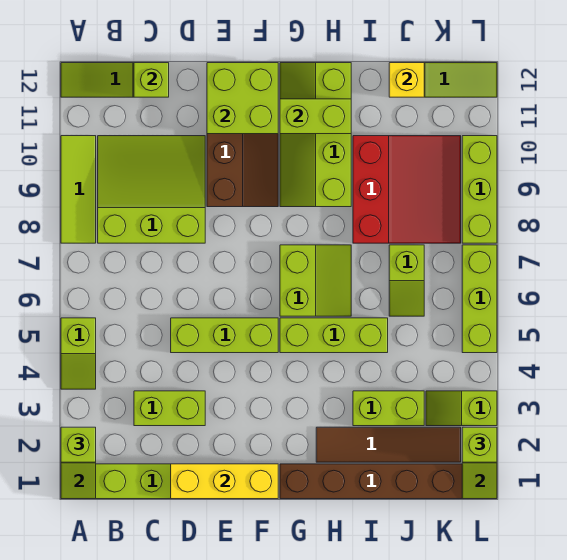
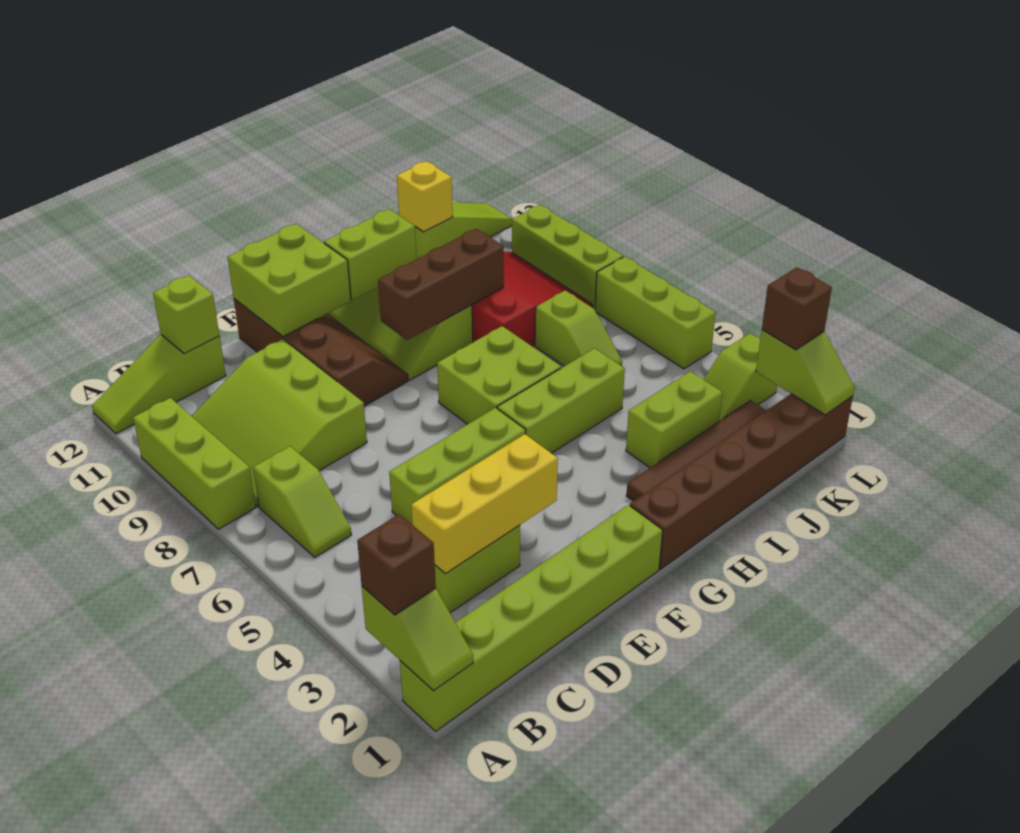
lime 1x1 brick [61,427,96,462] -> brown 1x1 brick [357,514,436,615]
lime 1x2 slope [61,318,96,389] -> lime 1x2 slope moved to [253,446,351,557]
lime 1x3 tile [61,136,96,243] -> lime 1x3 brick [133,398,256,529]
lime 3x3 slope [98,136,205,243] -> lime 3x3 slope turned to [192,339,367,506]
yellow 1x3 brick [171,464,278,499] -> yellow 1x3 brick moved to [411,434,558,573]
lime 2x2 slope [280,245,351,316] -> lime 2x2 brick [437,326,561,424]
none -> brown 1x3 brick [378,229,504,340]
lime 1x1 brick [462,427,497,462] -> brown 1x1 brick [762,267,832,350]

